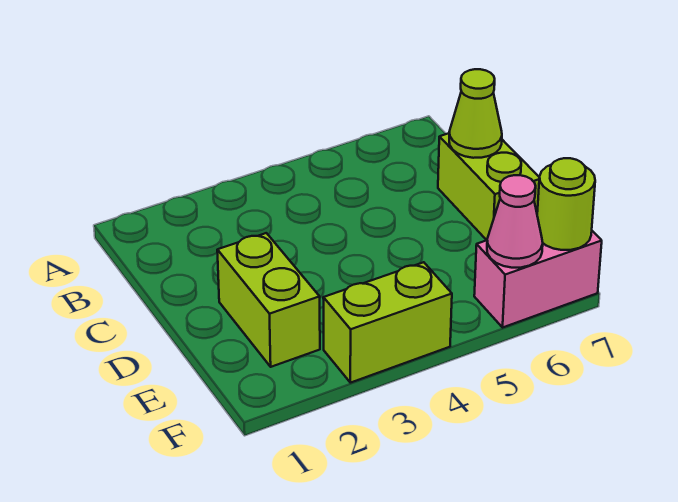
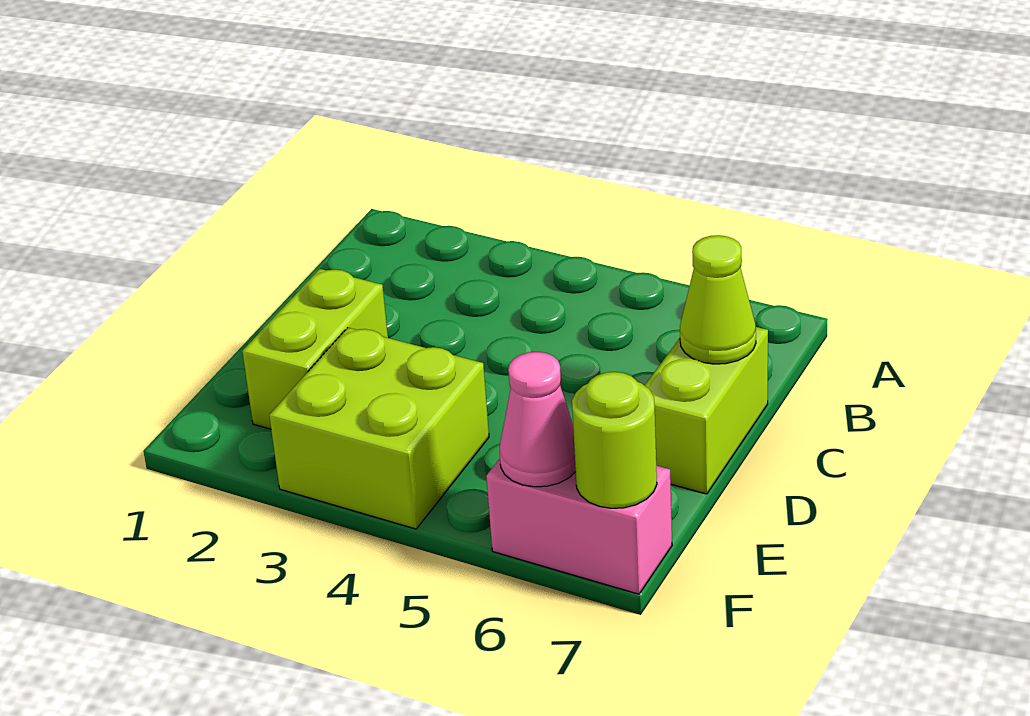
lime 1x2 brick [323,262,452,383] -> lime 2x2 brick [269,328,489,529]

